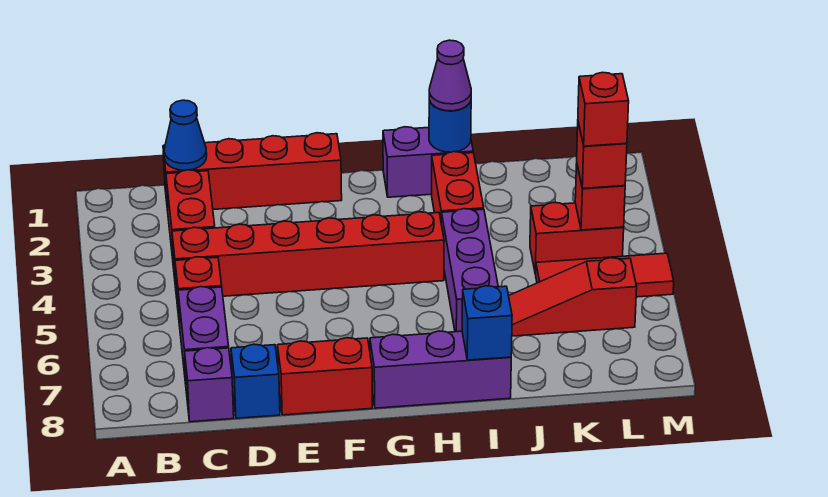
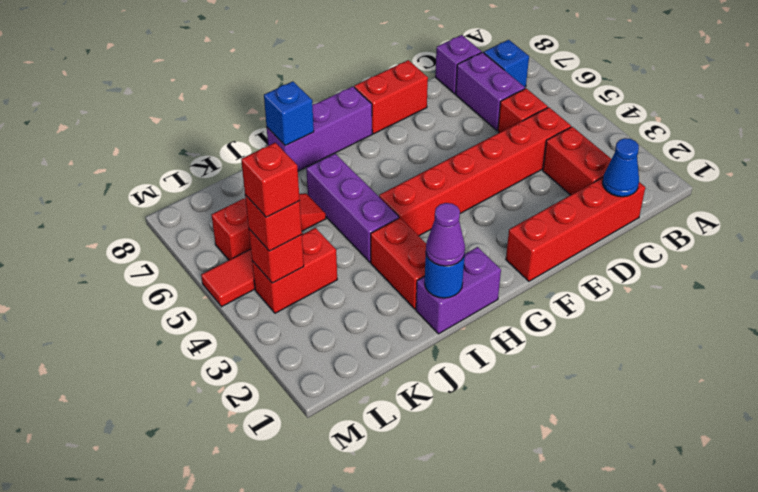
blue 1x1 brick [231,344,280,418] -> blue 1x1 brick moved to [484,40,529,87]

